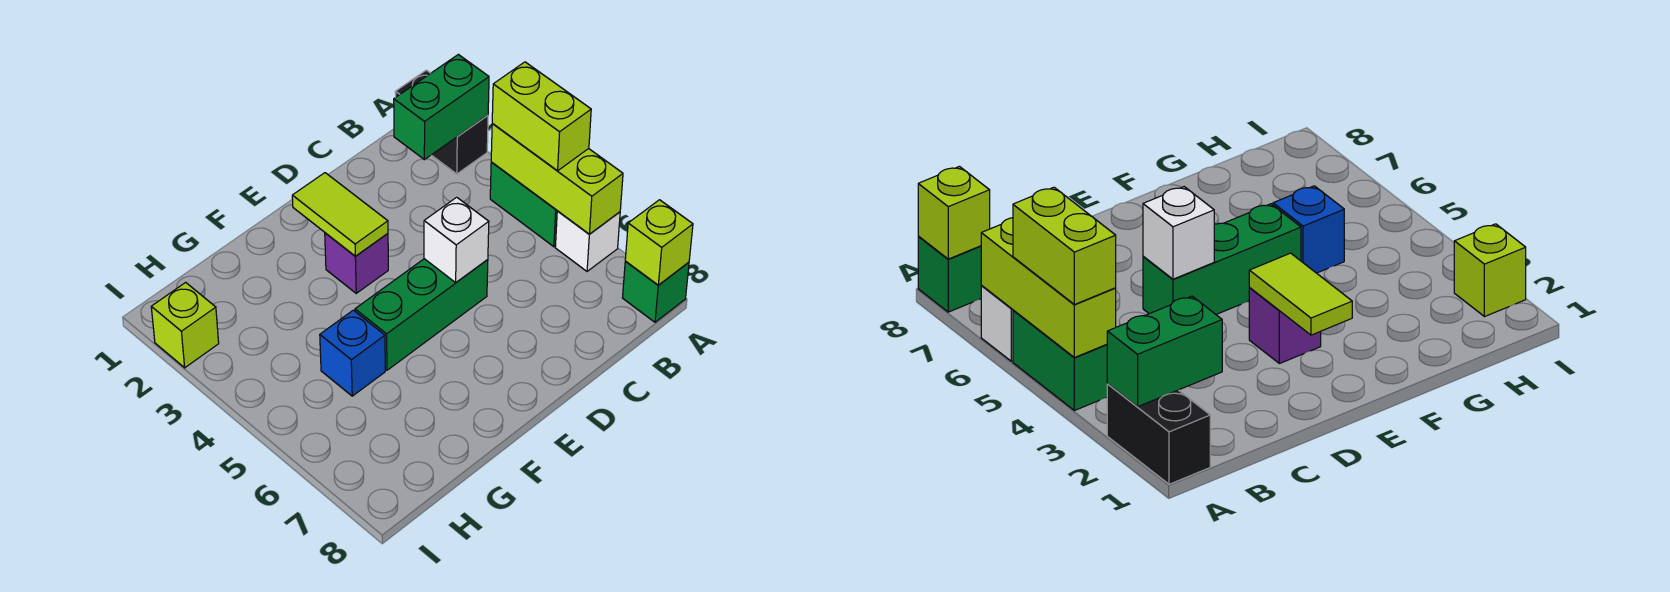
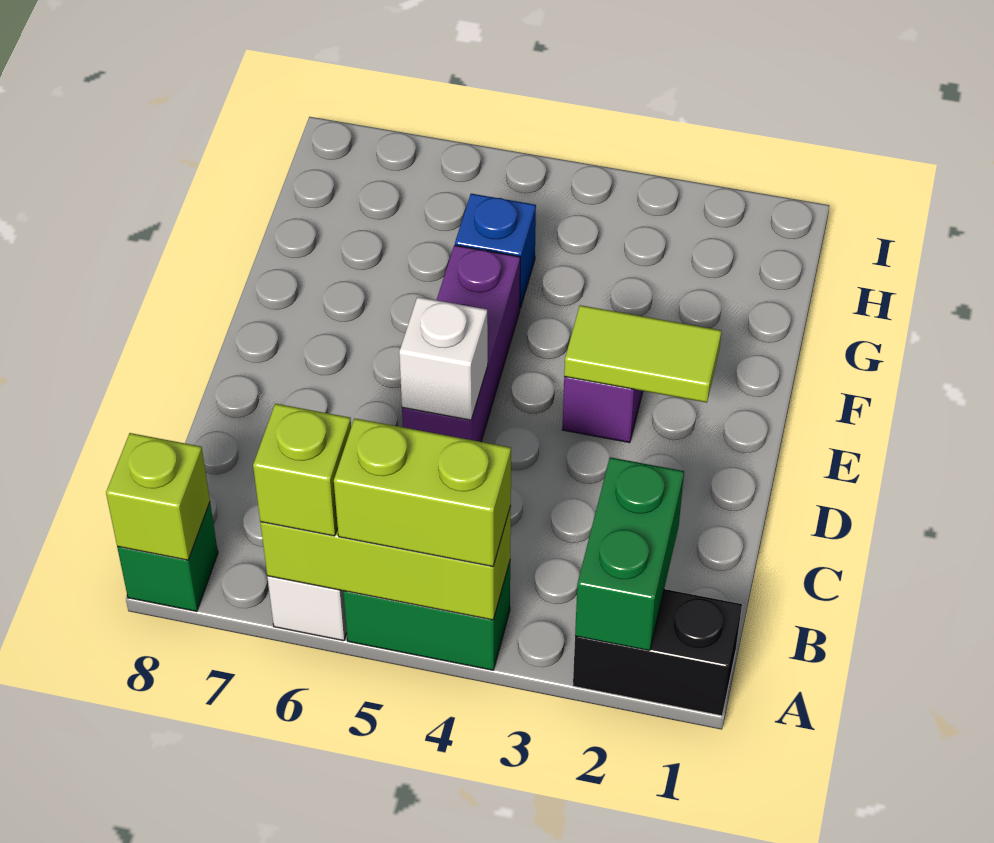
green 1x3 brick [355,259,488,370] -> purple 1x3 brick [402,245,520,442]
lime 1x1 brick [151,282,219,368] -> lime 1x1 brick moved to [253,404,351,536]

